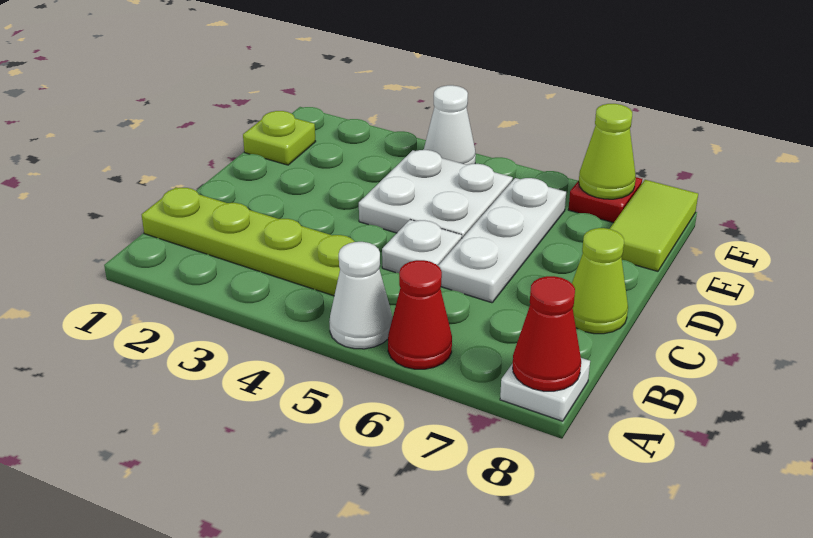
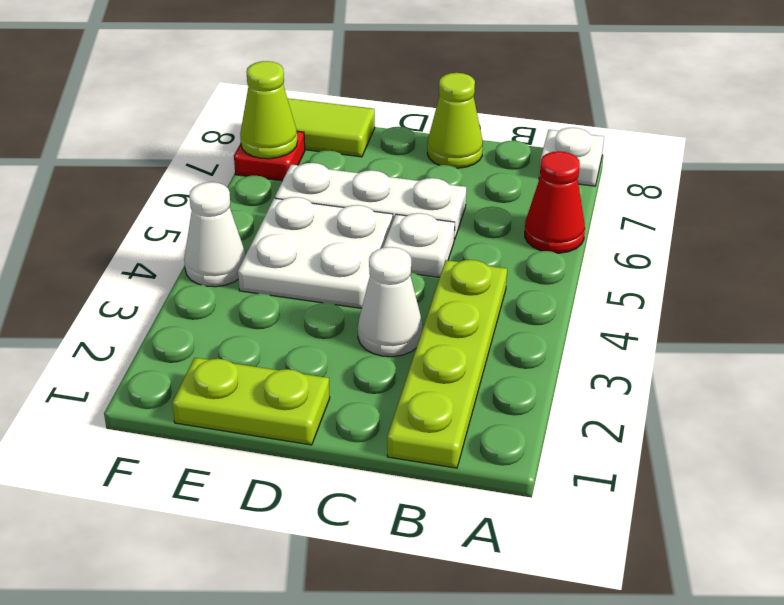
white 1x1 cone [329,242,392,349] -> white 1x1 cone moved to [358,247,423,357]
red 1x1 cone [513,276,581,391] -> none
lime 1x1 plate [243,111,316,165] -> lime 1x2 plate [172,358,330,445]

